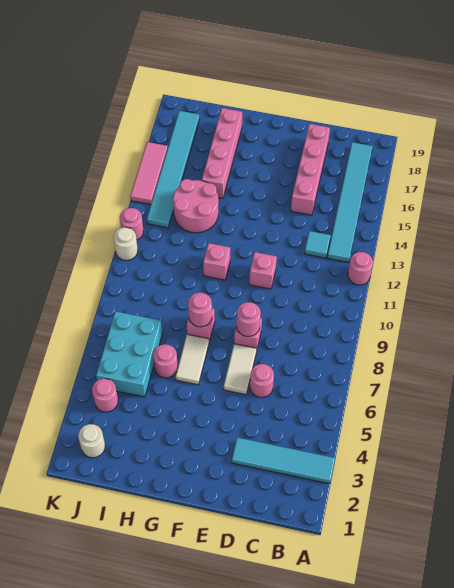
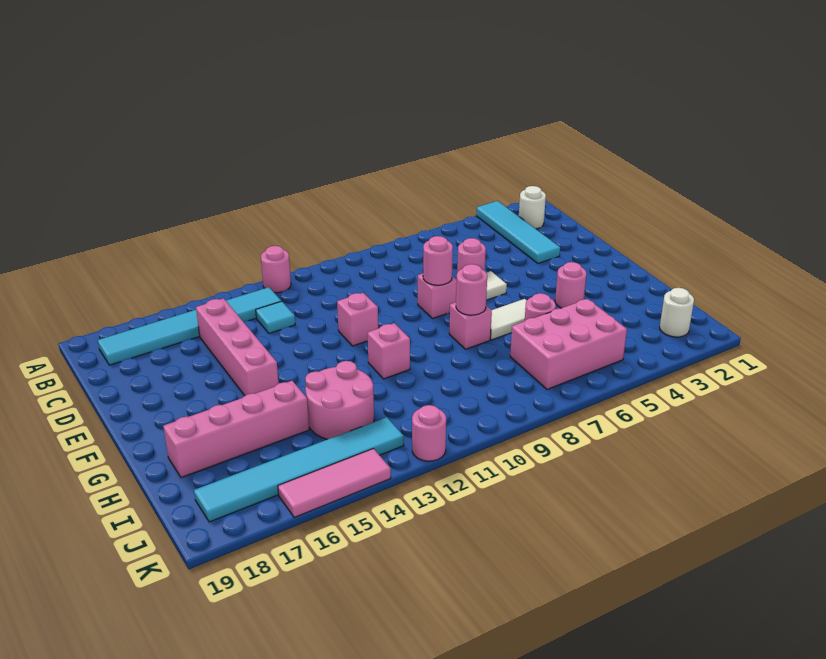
pink 1x4 brick [291,124,330,215] -> pink 1x4 brick turned to [196,298,279,396]
cyan 2x3 brick [96,311,163,397] -> pink 2x3 brick [510,299,627,389]
pink 1x1 round brick [92,379,118,412] -> pink 1x1 round brick moved to [555,262,586,308]
white 1x1 round brick [114,227,138,260] -> white 1x1 round brick moved to [519,186,546,229]

